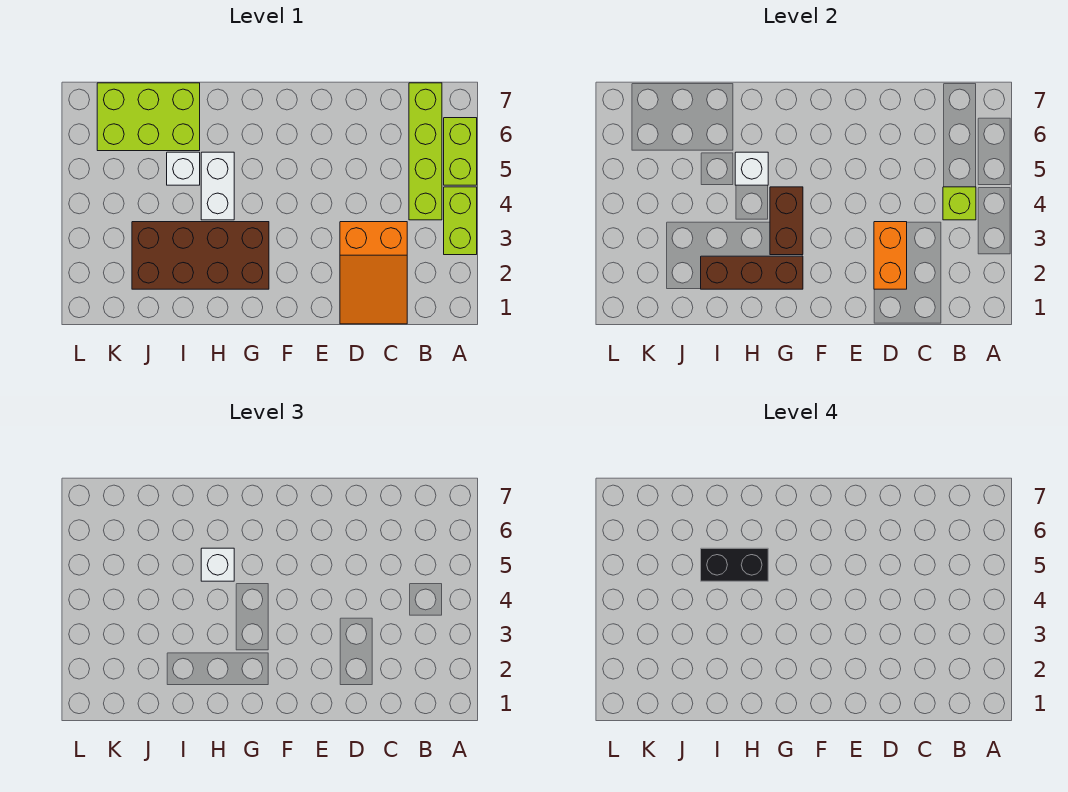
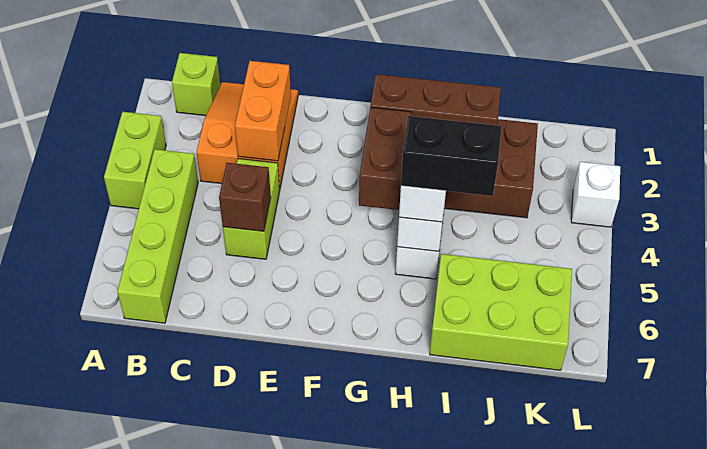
lime 1x2 brick [444,118,477,185] -> lime 1x2 brick moved to [223,159,280,259]
lime 1x1 brick [943,187,976,220] -> lime 1x1 brick moved to [172,53,220,116]
none -> brown 1x1 brick [219,163,271,231]
white 1x1 brick [167,152,200,185] -> white 1x1 brick moved to [571,162,620,227]

